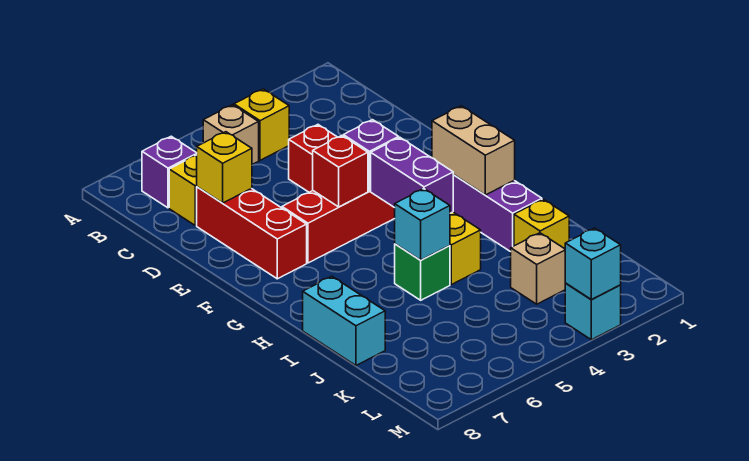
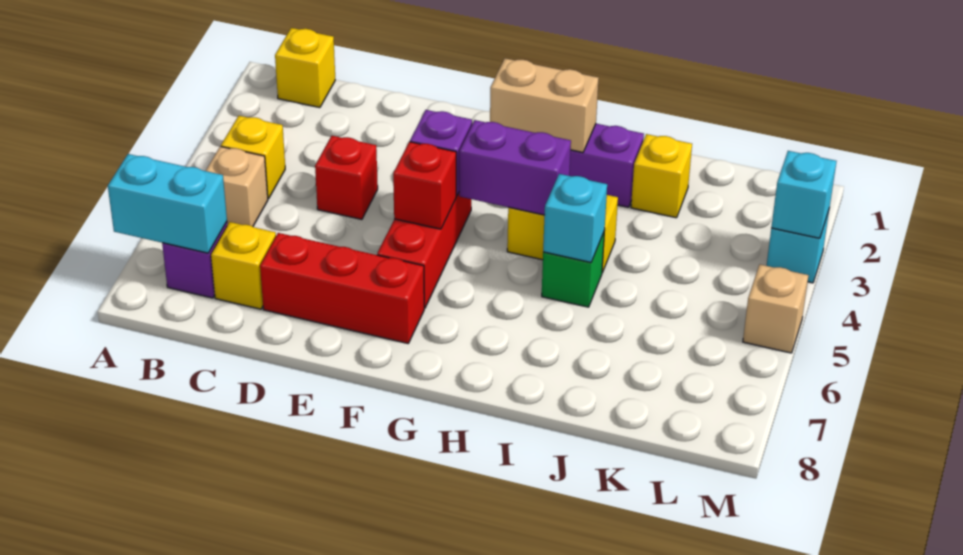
yellow 1x1 brick [197,132,252,203] -> yellow 1x1 brick moved to [275,28,335,108]
cyan 1x2 brick [303,276,385,365] -> cyan 1x2 brick moved to [108,154,227,253]
tan 1x1 brick [511,233,565,304] -> tan 1x1 brick moved to [743,265,808,353]

